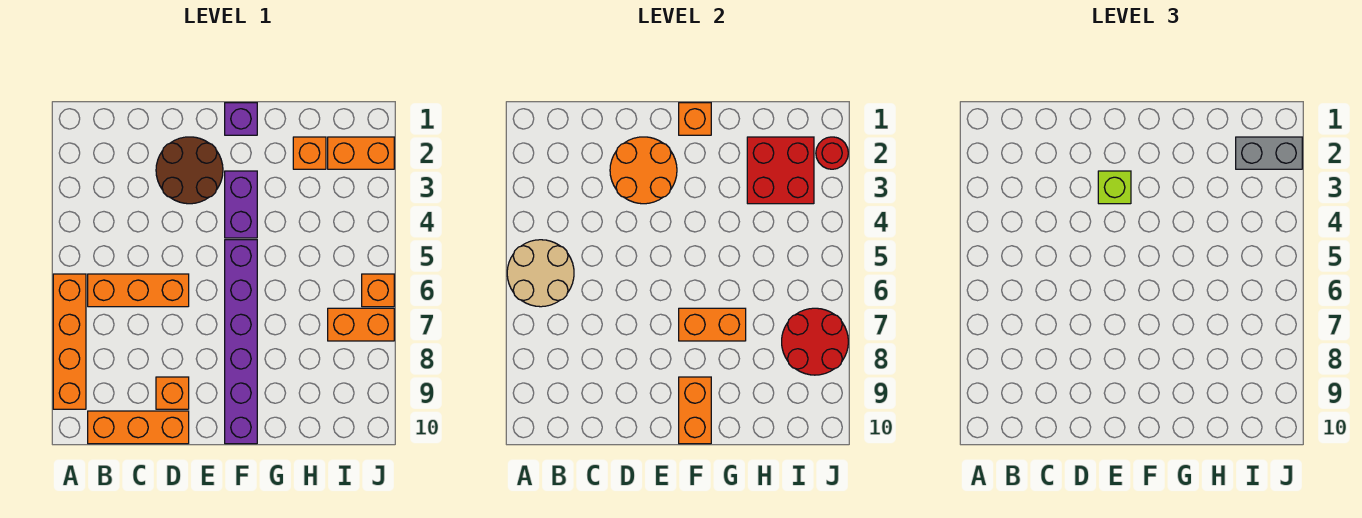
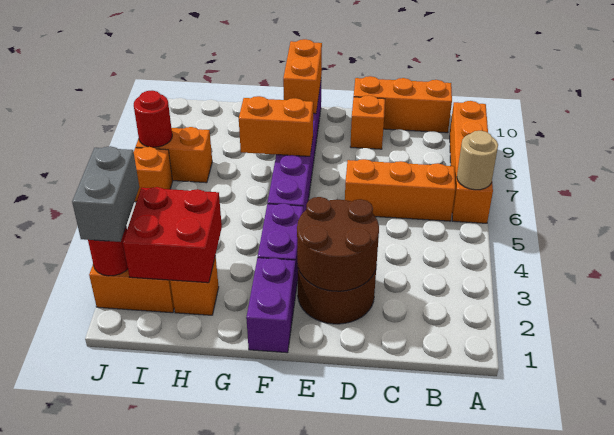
tan 2x2 round brick [507,240,574,307] -> tan 1x1 round brick [457,131,498,190]
orange 2x2 round brick [610,137,677,204] -> brown 2x2 round brick [297,197,379,291]
lime 1x1 brick [1098,171,1131,204] -> none
purple 1x1 brick [225,103,257,135] -> purple 1x2 brick [246,258,296,353]
orange 1x1 brick [679,103,711,135] -> none
grey 1x2 brick [1236,137,1302,169] -> grey 1x2 brick turned to [72,146,139,242]
red 2x2 round brick [782,308,848,375] -> red 1x1 round brick [134,91,172,147]

